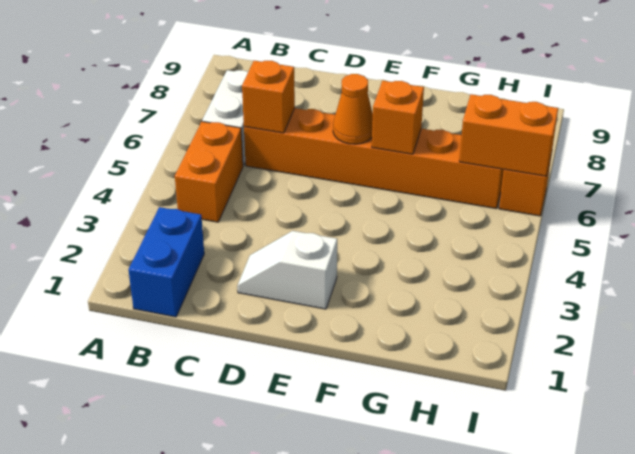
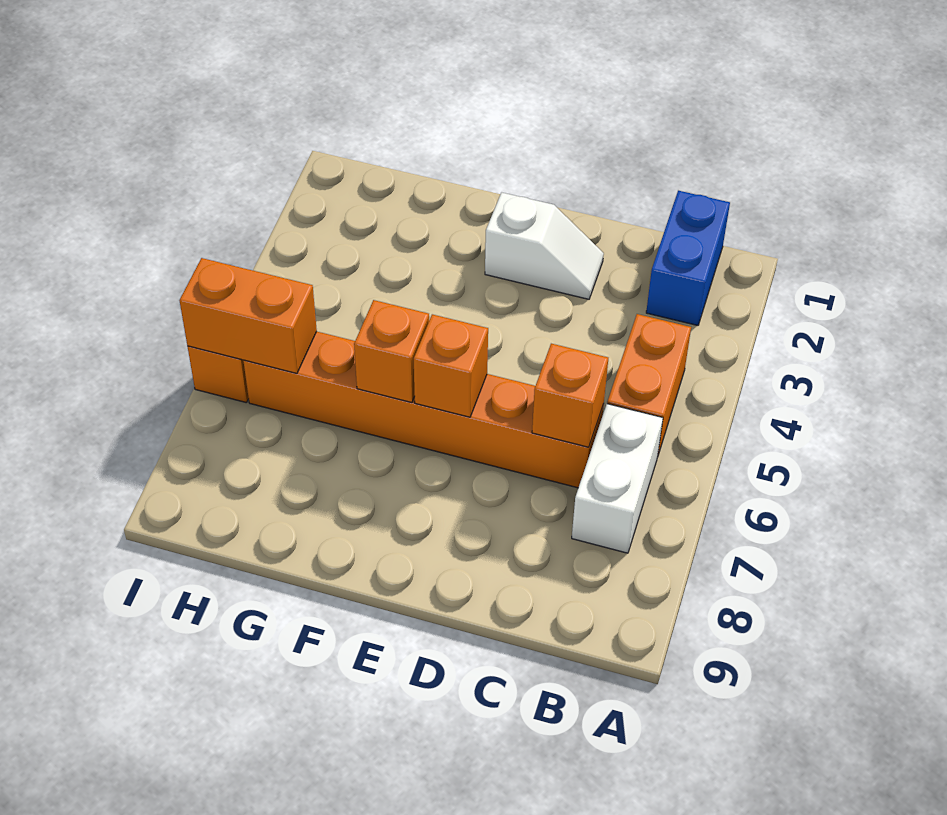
orange 1x1 cone [333,74,373,144] -> orange 1x1 brick [414,314,488,417]

